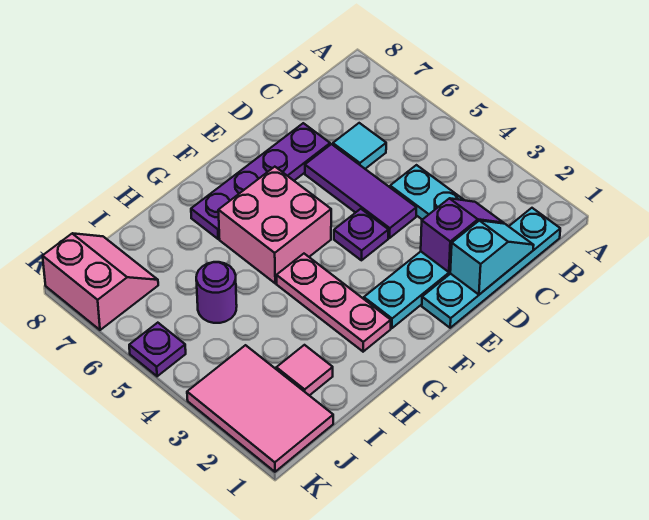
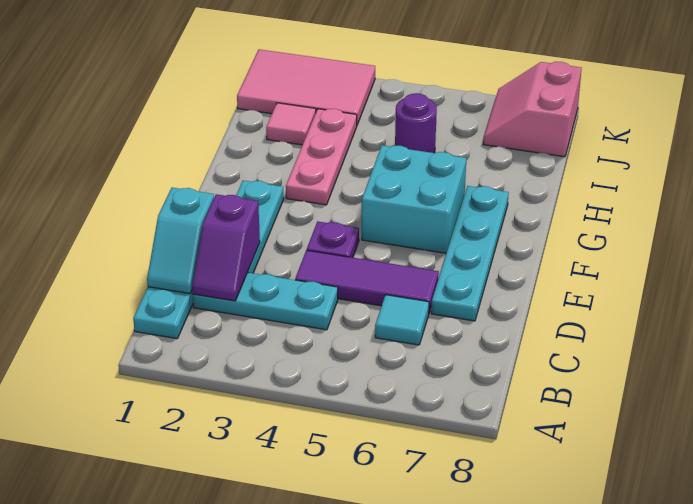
purple 1x4 plate [191,123,330,239] -> cyan 1x4 plate [431,186,509,321]
pink 2x2 brick [218,167,331,283] -> cyan 2x2 brick [362,145,466,253]
pink 1x3 plate [277,254,391,352] -> pink 1x3 plate turned to [286,109,357,205]
pink 2x2 slope [43,233,158,330] -> pink 2x2 slope turned to [483,62,582,157]
purple 1x1 plate [129,323,186,376] -> none

